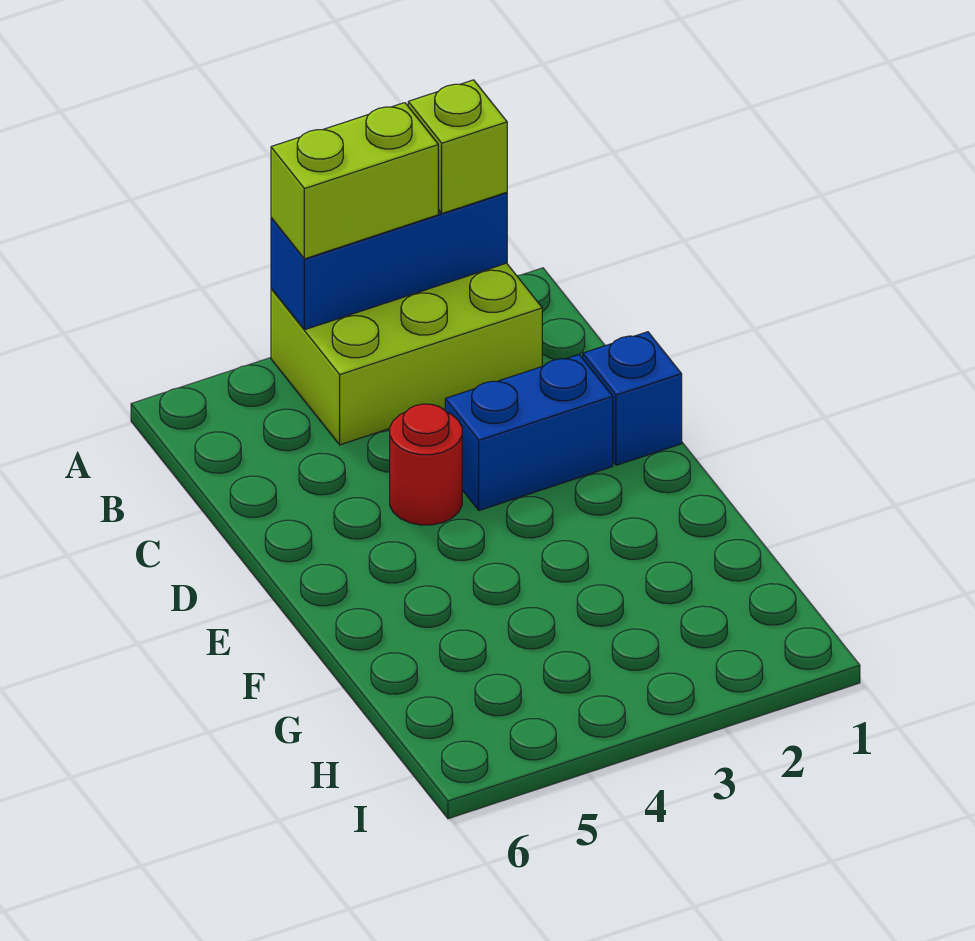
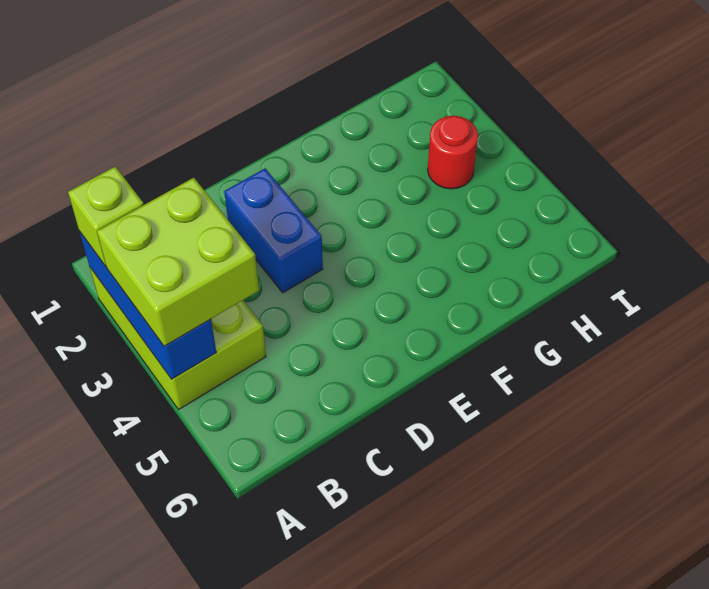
lime 1x2 brick [271,103,438,259] -> lime 2x2 brick [97,178,259,346]
blue 1x1 brick [583,332,682,465] -> none
red 1x1 round brick [390,404,462,525] -> red 1x1 round brick moved to [428,116,478,189]

